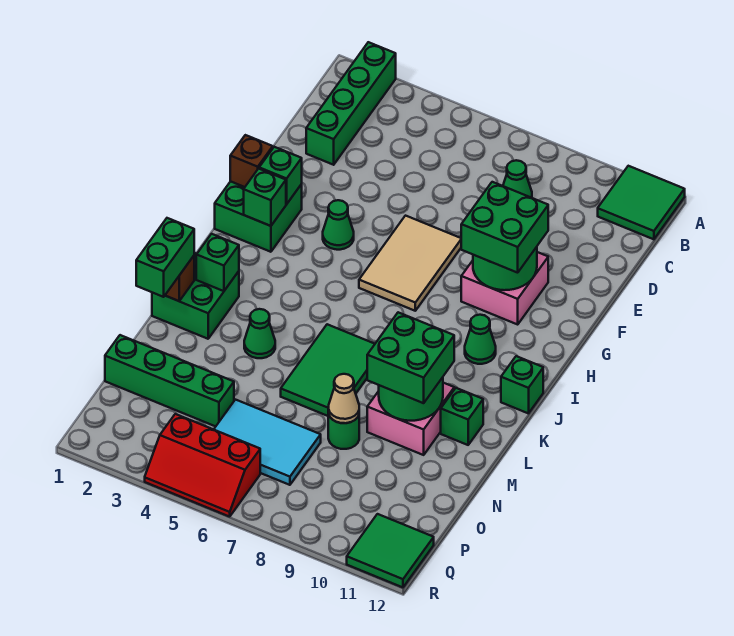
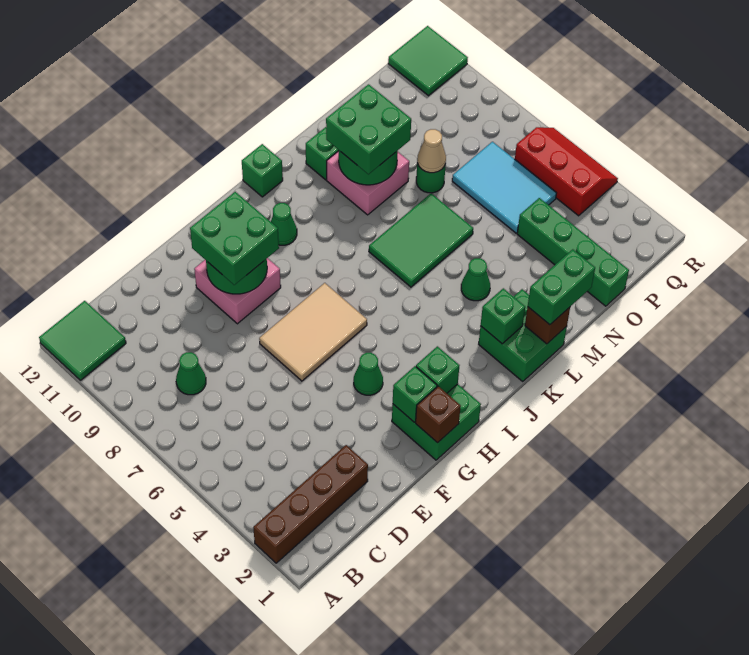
green 1x4 brick [306,42,396,165] -> brown 1x4 brick [253,445,368,563]

